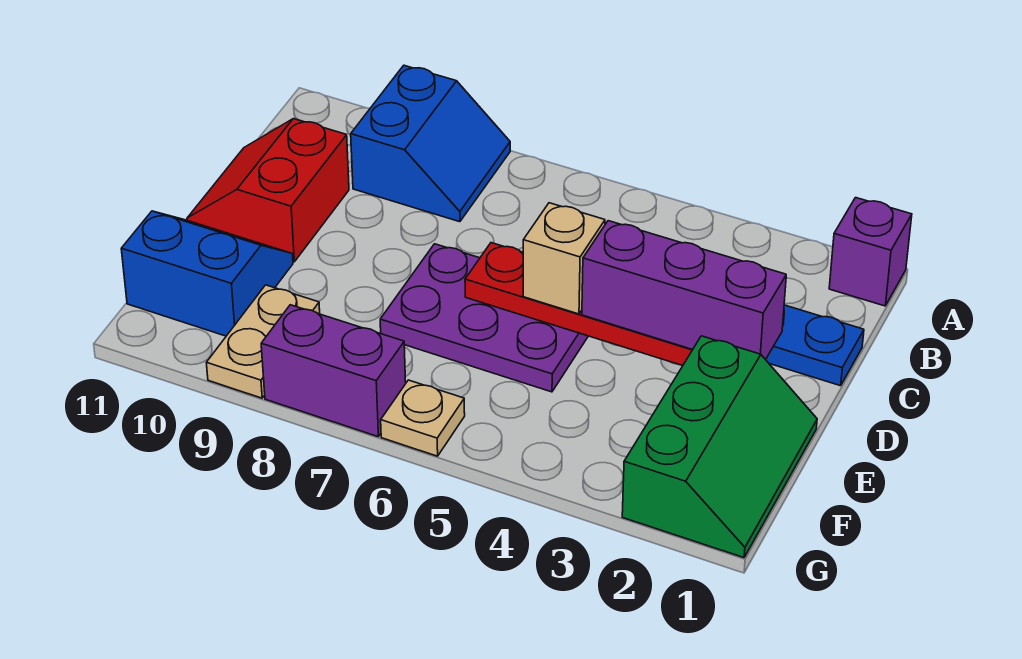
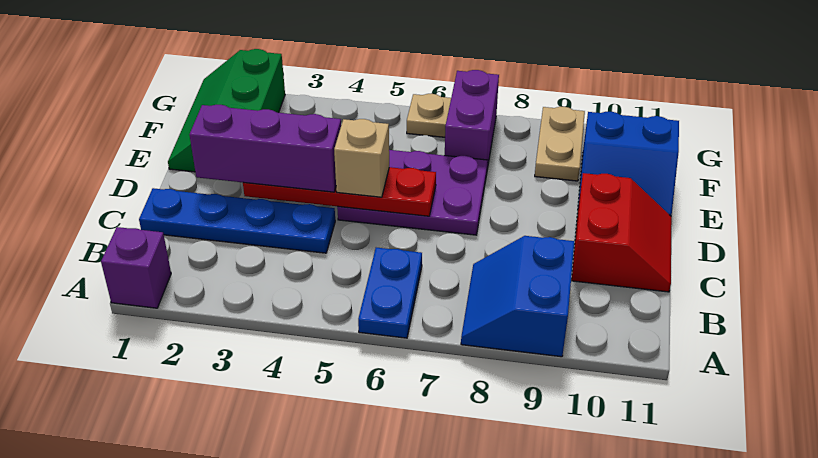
none -> blue 1x2 plate [358,248,422,338]
purple 1x2 brick [261,305,406,436] -> purple 1x2 brick turned to [445,70,499,169]

